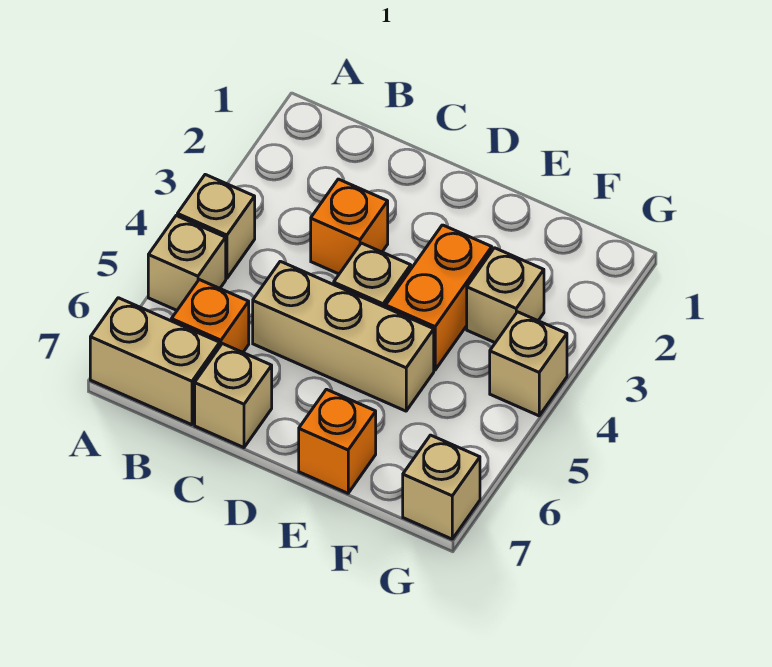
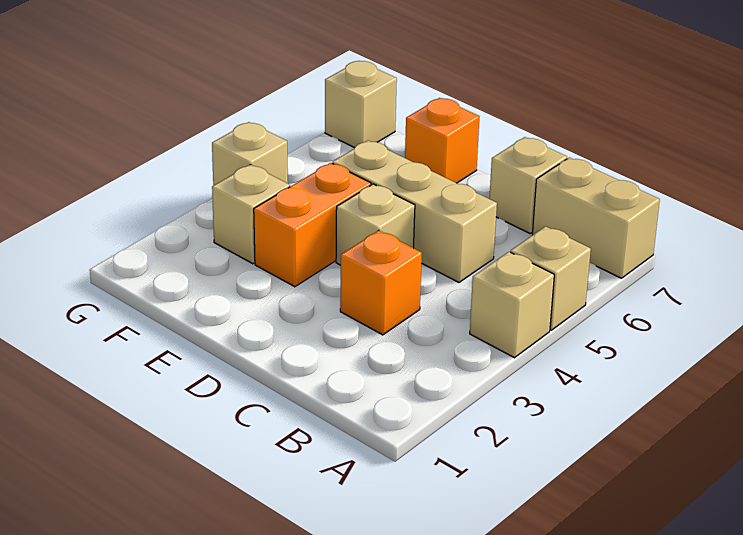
orange 1x1 brick [171,280,249,352] -> none

